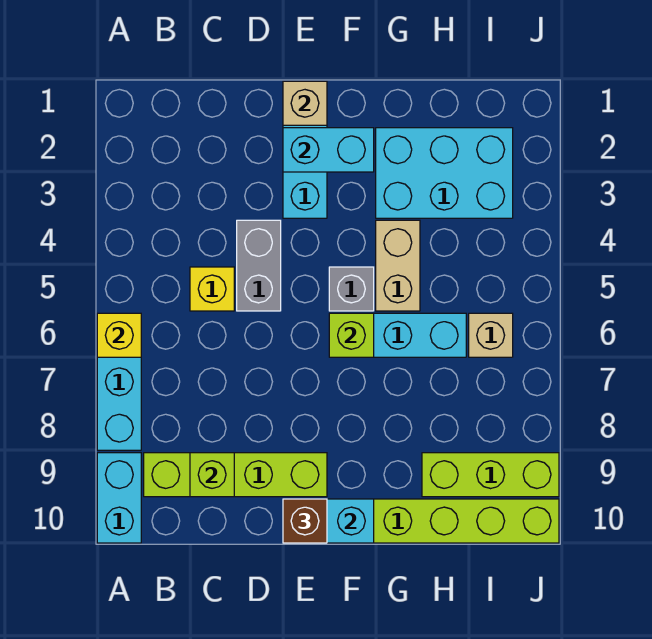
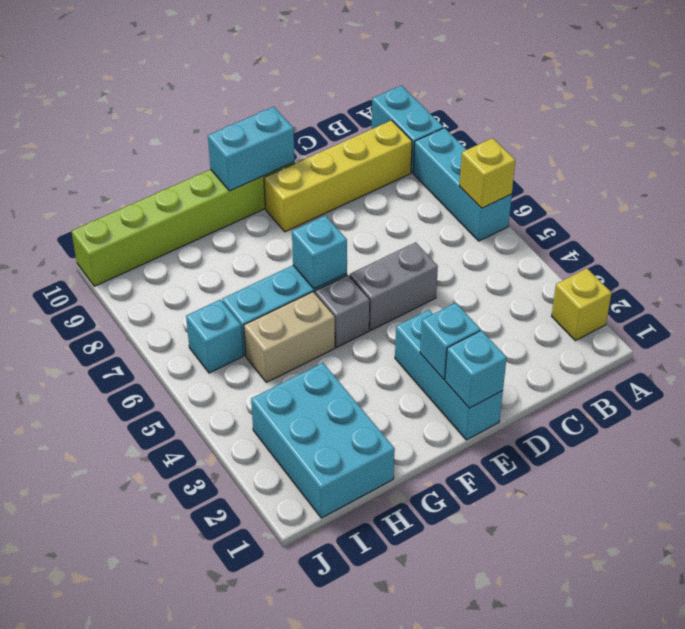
lime 1x4 brick [144,453,327,497] -> yellow 1x4 brick [264,120,412,232]
yellow 1x1 brick [190,267,234,311] -> yellow 1x1 brick moved to [552,268,611,341]
lime 1x1 brick [190,453,234,497] -> none
grey 1x2 brick [237,220,281,311] -> grey 1x2 brick turned to [350,242,438,330]
tan 1x1 brick [283,81,327,125] -> cyan 1x1 brick [445,330,507,408]
cyan 1x2 brick [283,128,374,172] -> cyan 1x1 brick [420,303,480,379]
brown 1x1 brick [283,499,327,543] -> none
lime 1x1 brick [329,313,374,357] -> cyan 1x1 brick [292,216,347,289]
cyan 2x3 brick [376,128,513,218] -> cyan 2x3 brick turned to [251,363,395,518]
tan 1x2 brick [376,220,420,311] -> tan 1x2 brick turned to [244,292,335,382]
lime 1x3 brick [422,453,559,497] -> none
tan 1x1 brick [469,313,513,357] -> cyan 1x1 brick [186,299,243,373]

